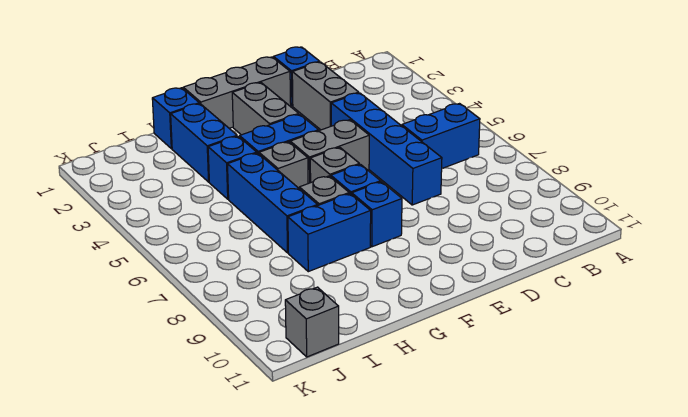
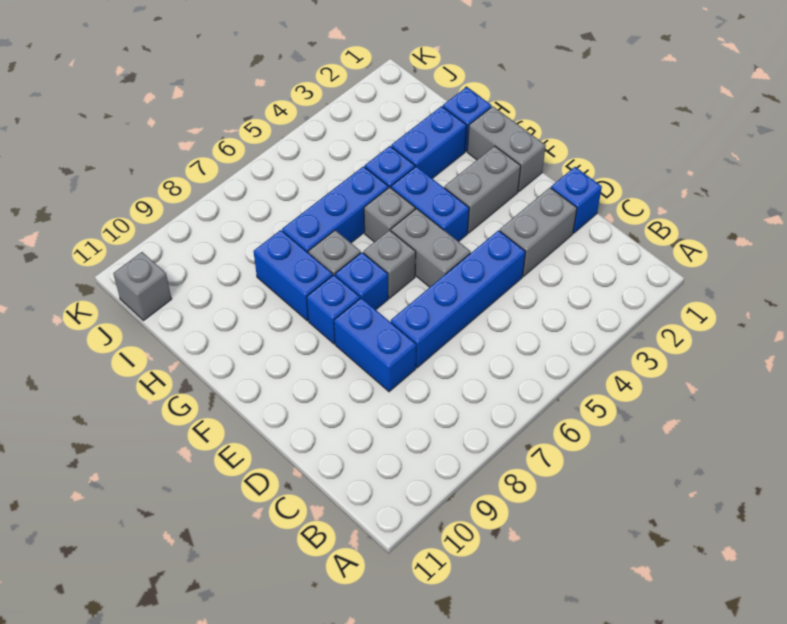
blue 1x2 brick [402,104,480,168] -> blue 1x2 brick moved to [334,298,416,392]
grey 1x3 brick [183,57,291,128] -> grey 1x2 brick [467,106,546,192]

